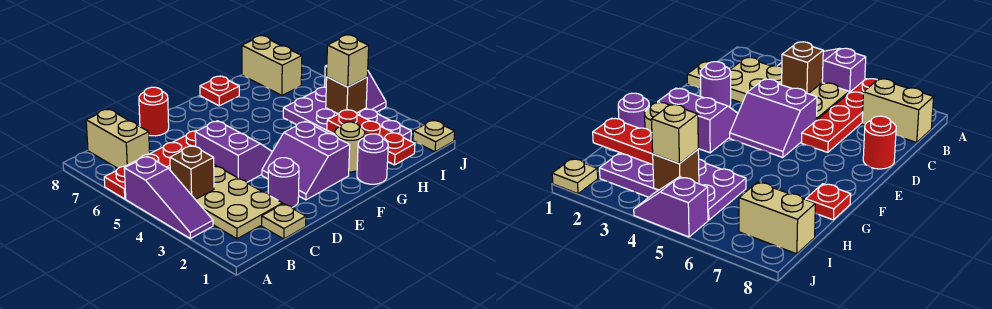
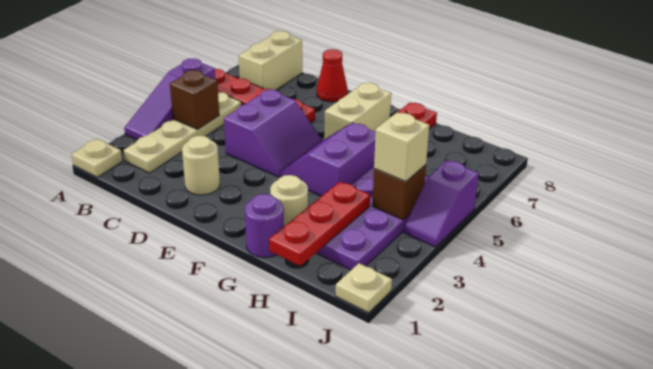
tan 2x4 plate [167,165,283,239] -> tan 1x4 plate [124,92,242,173]
tan 1x1 plate [262,204,306,239] -> tan 1x1 plate moved to [72,139,122,177]
purple 1x1 round brick [268,158,299,207] -> tan 1x1 round brick [182,136,220,195]
red 1x1 round brick [139,87,169,136] -> red 1x1 cone [317,49,347,102]
purple 2x2 slope [262,122,350,200] -> purple 2x2 slope moved to [281,123,376,196]
tan 1x2 brick [242,36,302,95] -> tan 1x2 brick moved to [324,83,391,139]

